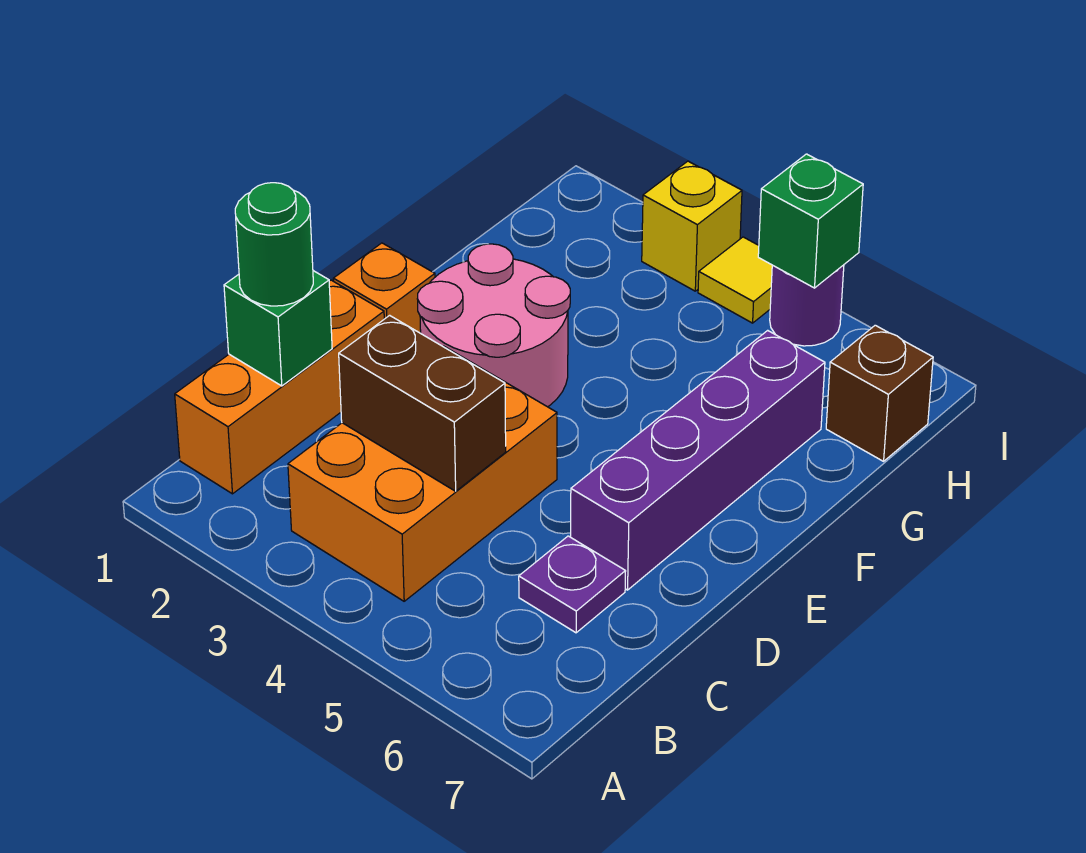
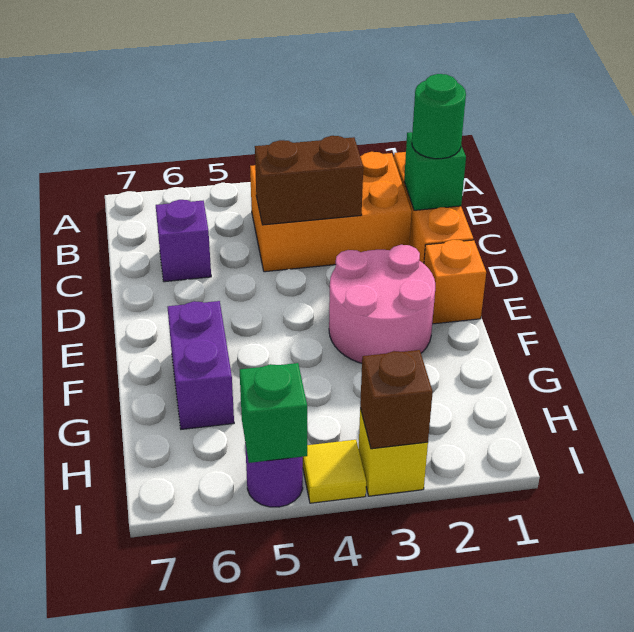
orange 2x3 brick [288,346,557,601] -> orange 2x3 brick turned to [250,152,412,272]
purple 1x1 plate [519,536,626,633] -> purple 1x1 brick [156,200,211,282]
purple 1x4 brick [571,330,825,590] -> purple 1x2 brick [168,301,234,429]
brown 1x1 brick [826,325,933,461] -> brown 1x1 brick moved to [360,350,433,449]

